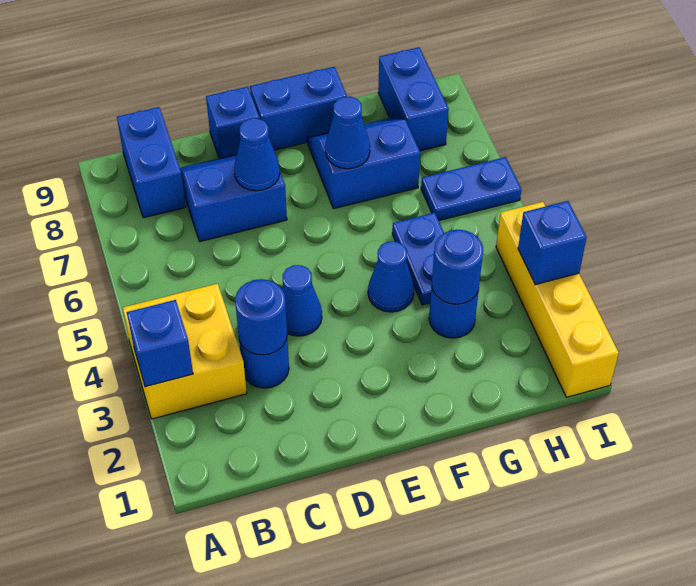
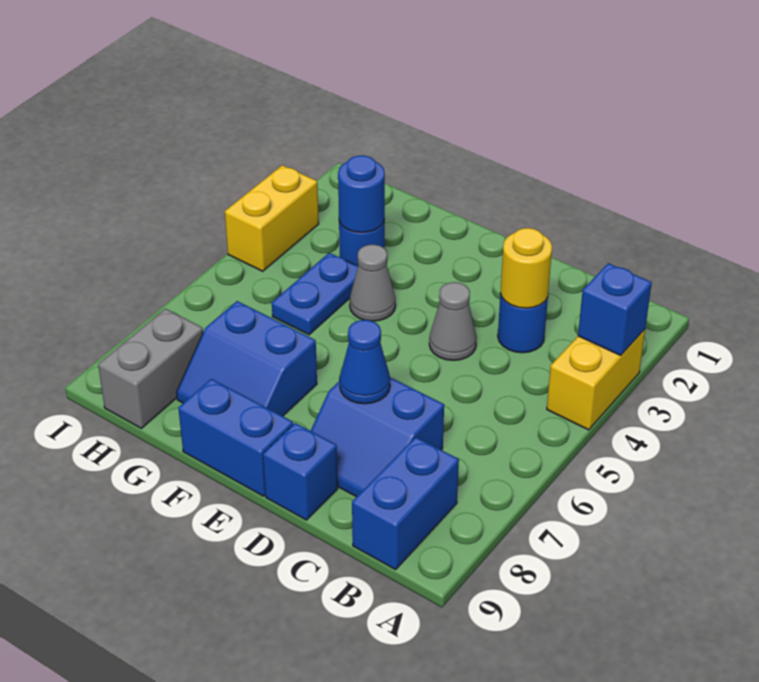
yellow 2x2 brick [123,284,247,419] -> yellow 1x2 brick [547,329,645,430]
blue 1x1 round brick [235,279,287,355] -> yellow 1x1 round brick [500,228,552,308]
blue 1x1 cone [282,265,322,336] -> grey 1x1 cone [429,282,477,360]
blue 1x1 cone [368,241,414,312] -> grey 1x1 cone [350,245,396,321]
blue 1x1 cone [325,96,370,169] -> none
blue 1x2 plate [421,157,521,220] -> none
blue 1x2 brick [378,47,449,151] -> grey 1x2 brick [98,309,203,428]
yellow 1x4 brick [496,202,619,397] -> yellow 1x2 brick [225,165,319,271]
blue 1x1 brick [518,201,587,285] -> none

